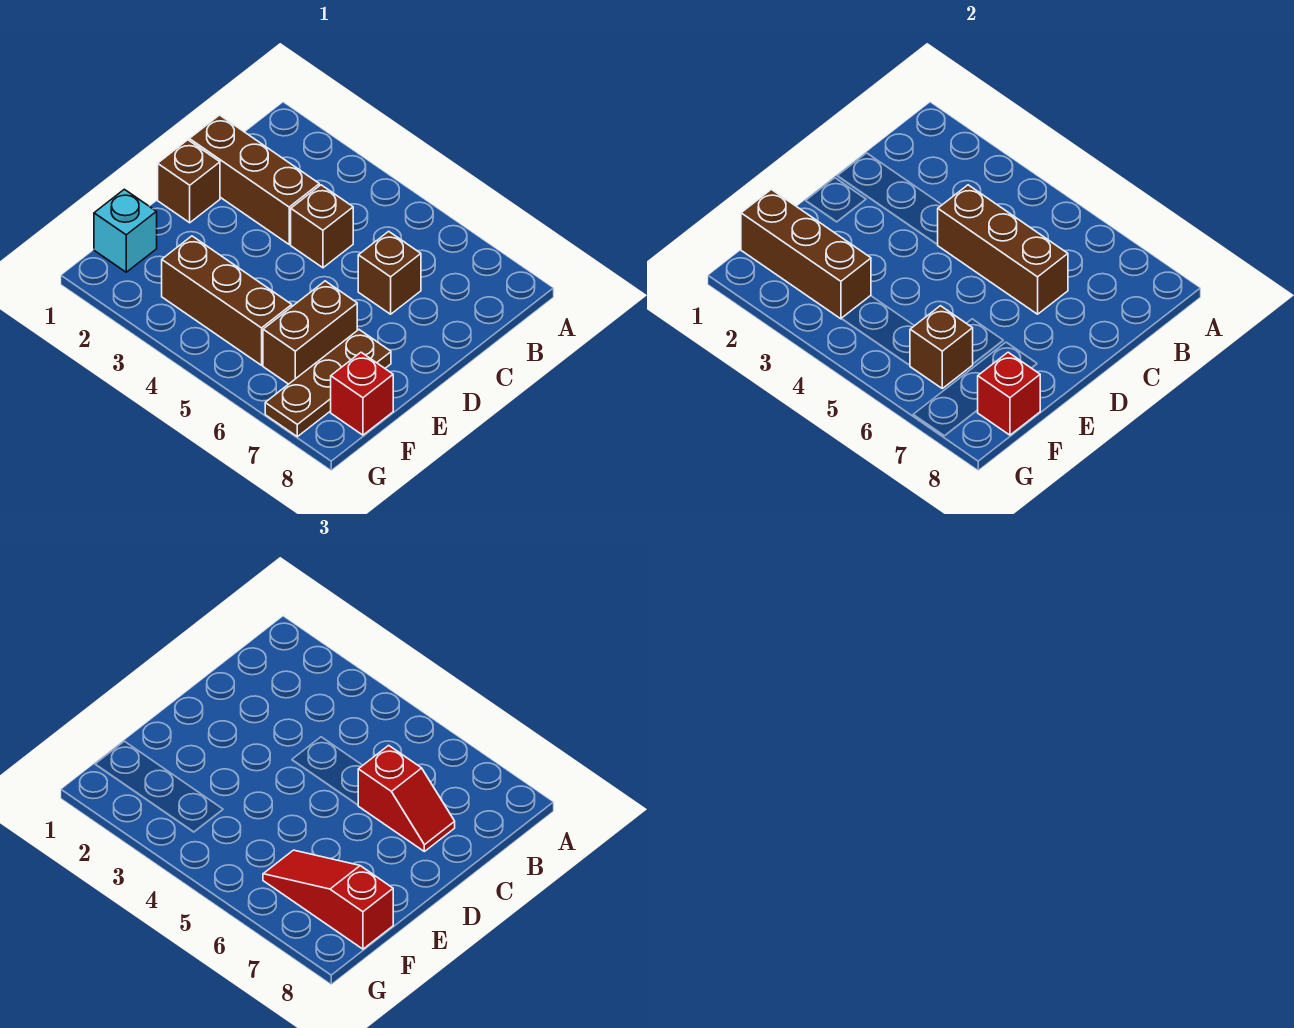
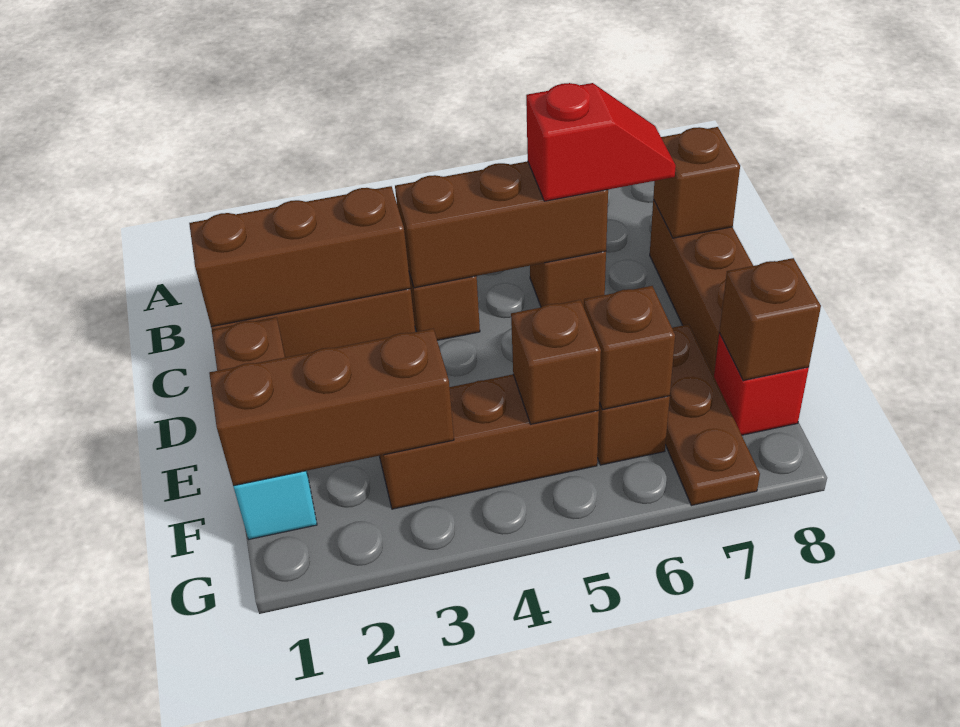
none -> brown 1x3 brick [189,186,411,327]
none -> brown 1x3 brick [650,200,753,376]
none -> brown 1x1 brick [653,127,740,238]
none -> brown 1x1 brick [511,300,601,424]
red 1x3 slope [263,850,393,949] -> none
red 1x1 brick [978,352,1040,435] -> brown 1x1 brick [719,258,821,381]

